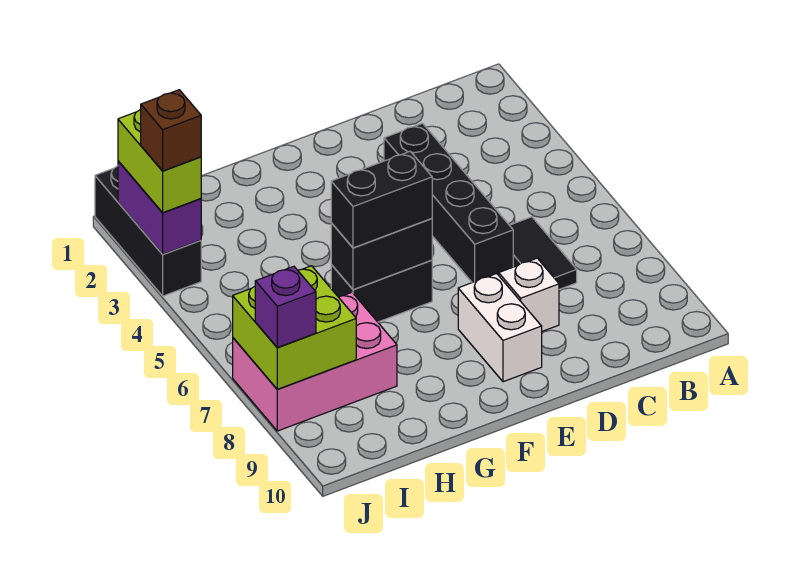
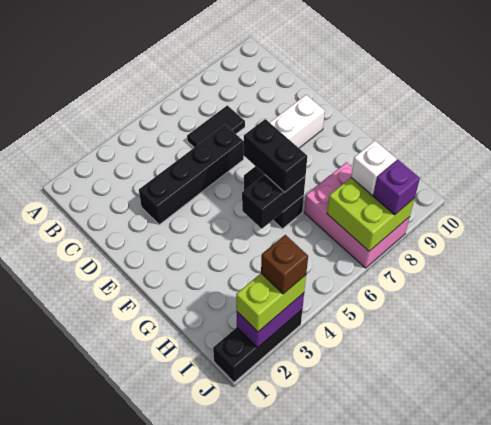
white 1x1 brick [499,258,559,331] -> white 1x1 brick moved to [351,141,397,195]
black 1x2 brick [331,218,432,290] -> black 1x2 brick turned to [242,175,306,229]

